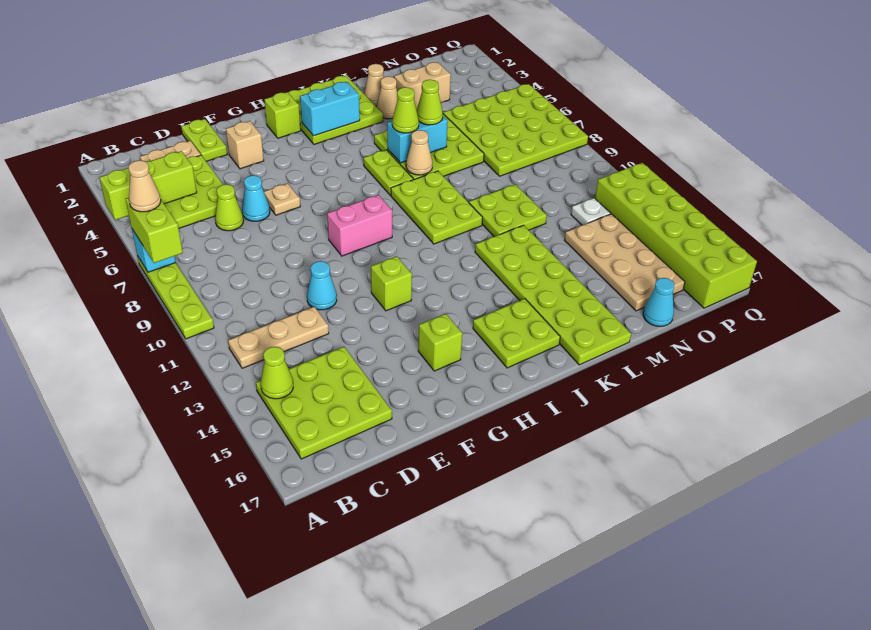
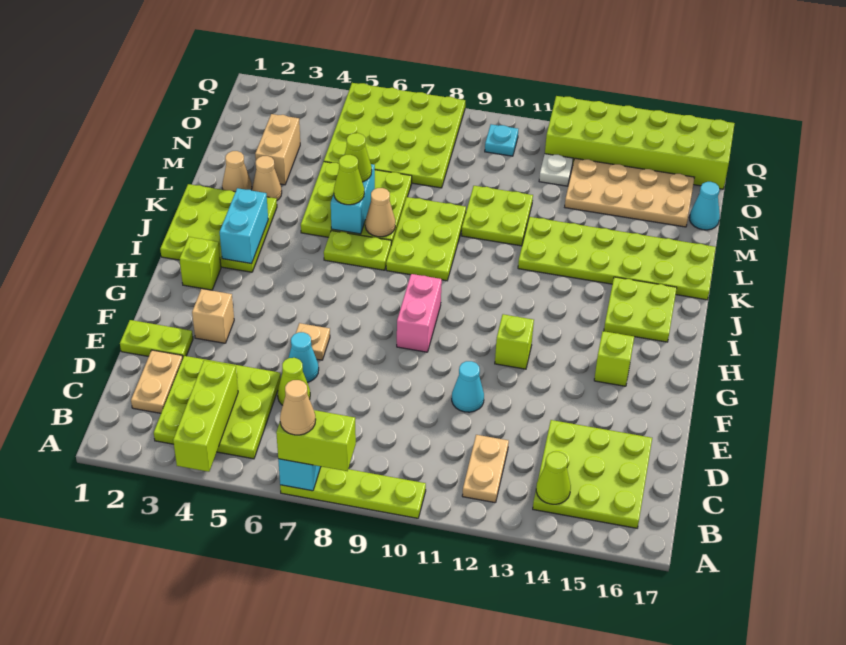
tan 1x3 plate [228,307,329,368] -> tan 1x2 plate [462,435,509,503]
lime 2x3 plate [391,171,483,244] -> lime 2x3 plate turned to [386,197,466,281]
none -> cyan 1x1 plate [485,124,518,156]

